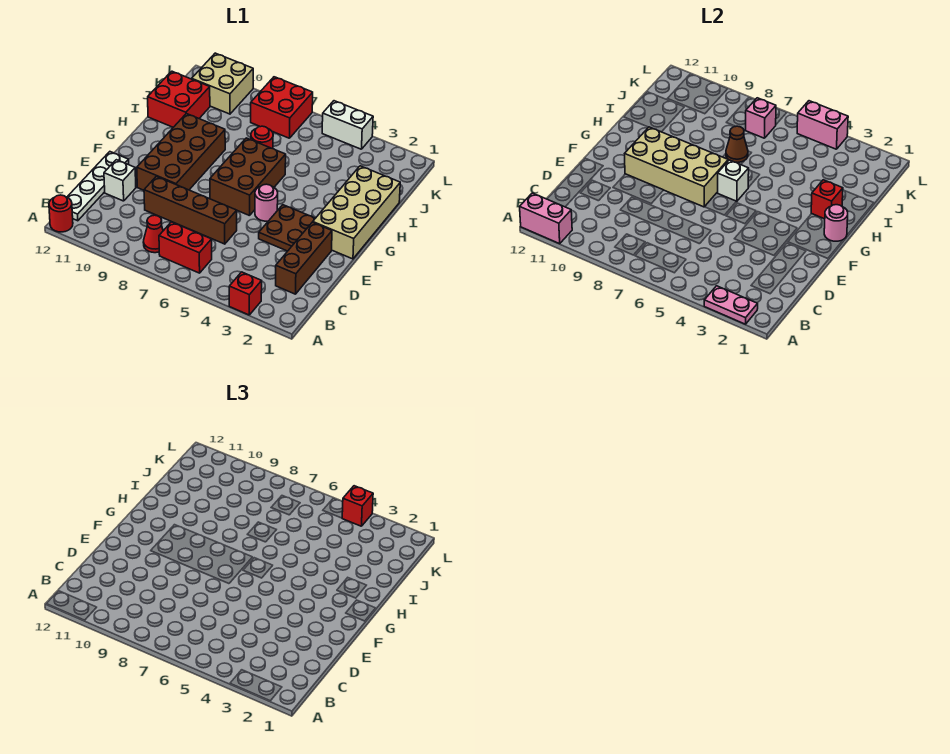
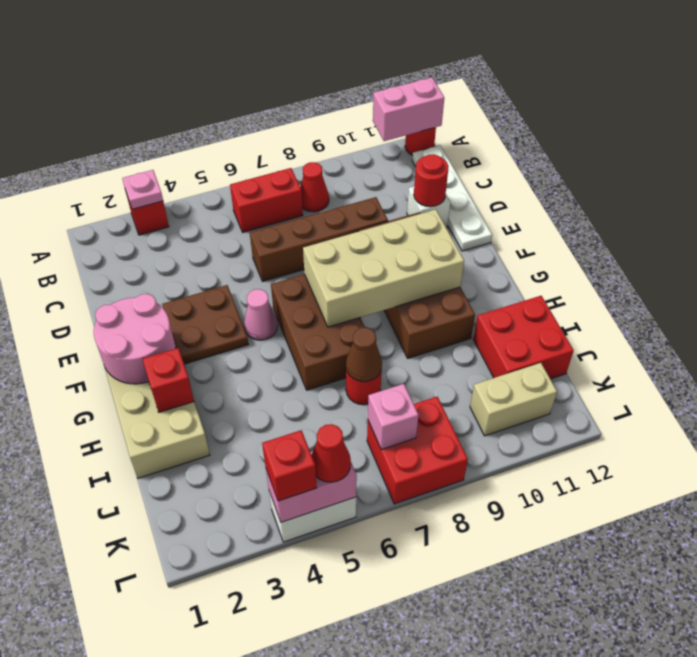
pink 1x2 plate [704,286,758,324] -> pink 1x1 plate [122,170,163,209]
brown 1x3 brick [276,222,332,294] -> none
none -> red 1x1 round brick [414,154,449,207]
pink 1x1 round brick [255,184,278,221] -> pink 1x1 cone [244,289,278,340]
pink 1x1 round brick [824,205,848,241] -> pink 2x2 round brick [94,294,176,384]
white 1x1 brick [718,160,749,201] -> none
tan 2x2 brick [192,53,253,114] -> tan 1x2 brick [470,363,557,436]
none -> red 1x1 cone [312,424,351,482]

